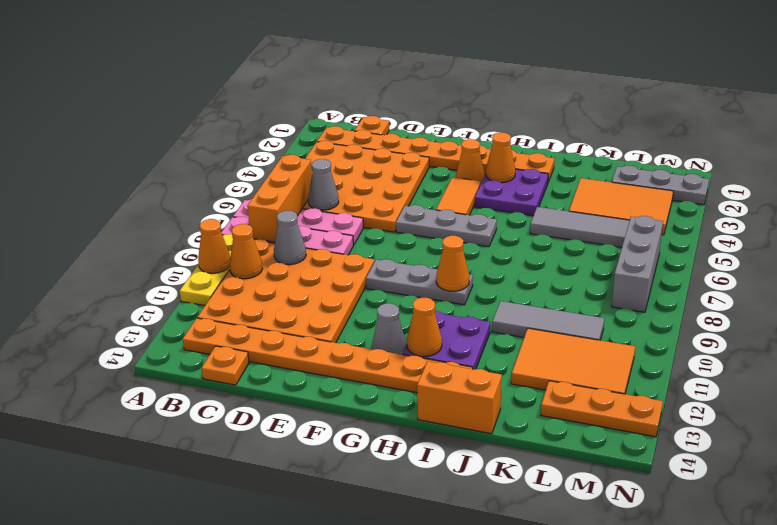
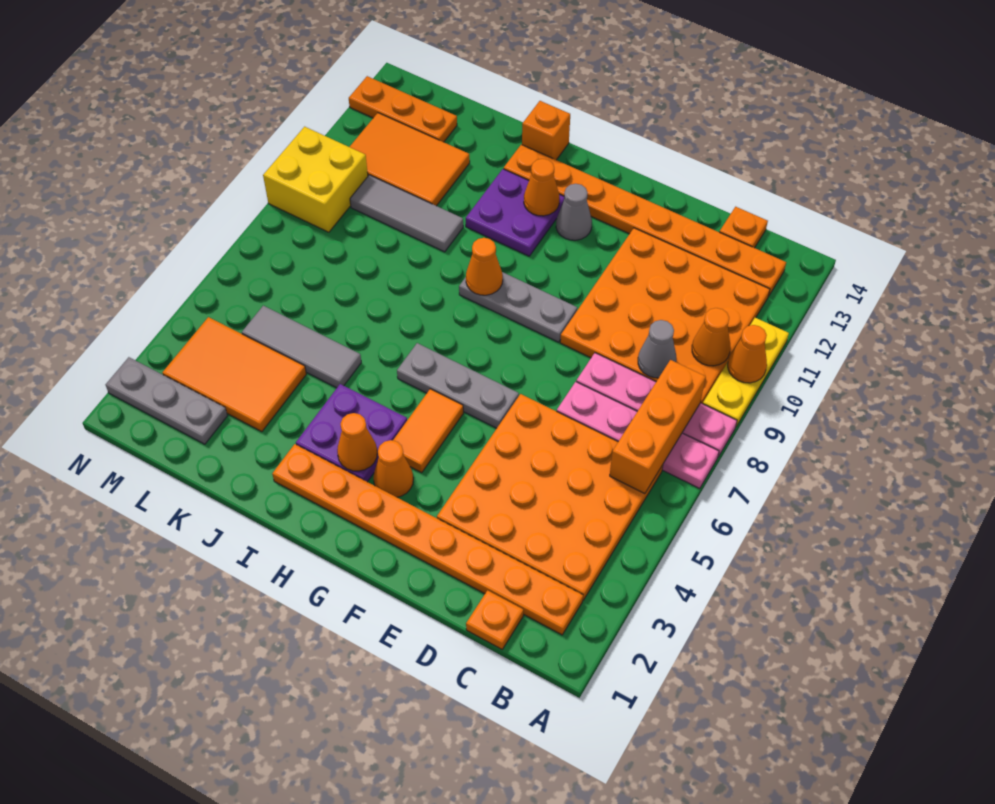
grey 1x1 cone [308,159,339,210] -> none
orange 1x2 brick [417,361,502,434] -> orange 1x1 brick [522,101,570,160]
grey 1x3 brick [612,216,663,312] -> none
none -> yellow 2x2 brick [263,127,368,232]

